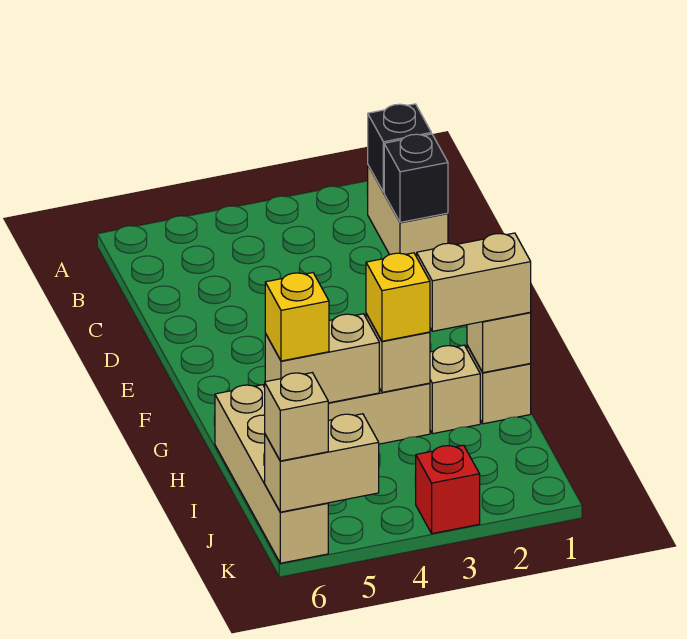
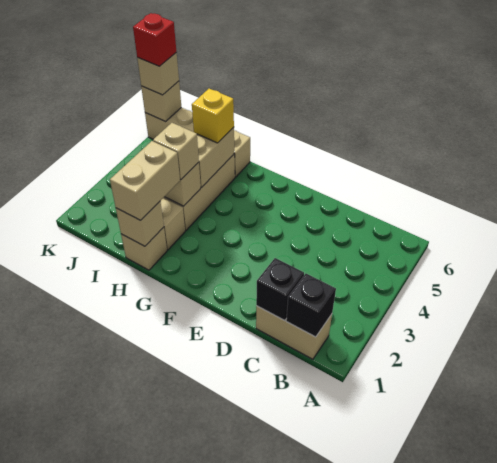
yellow 1x1 brick [366,253,430,341] -> tan 1x1 brick [153,123,199,180]
red 1x1 brick [416,445,480,534] -> red 1x1 brick moved to [133,13,176,66]
tan 1x2 brick [265,414,379,512] -> tan 1x1 brick [141,81,181,122]

